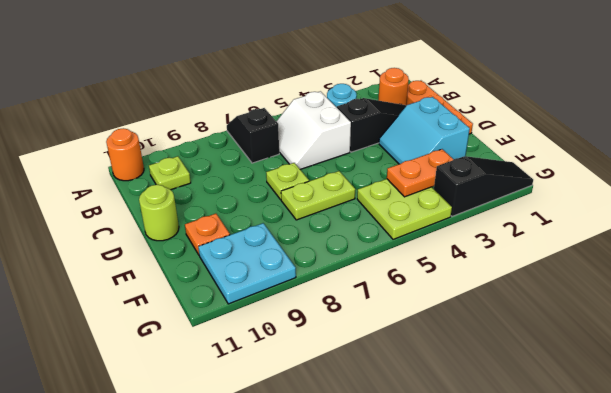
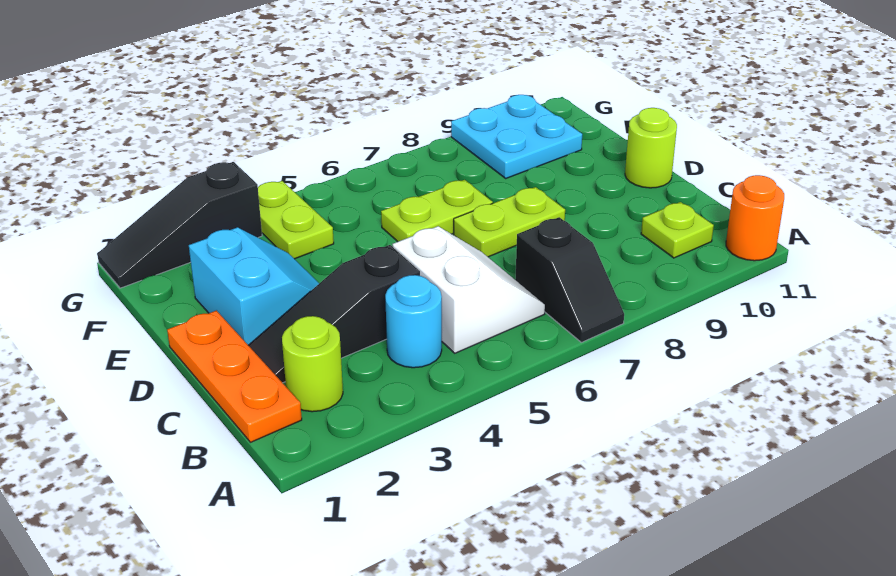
orange 1x1 round brick [378,68,409,105] -> lime 1x1 round brick [282,316,343,412]
lime 1x1 plate [266,163,309,200] -> lime 1x2 plate [454,187,565,257]
orange 1x1 plate [185,214,230,255] -> none
orange 1x2 plate [387,149,454,197] -> none
lime 2x2 plate [357,179,452,239] -> lime 1x2 plate [258,181,334,259]

